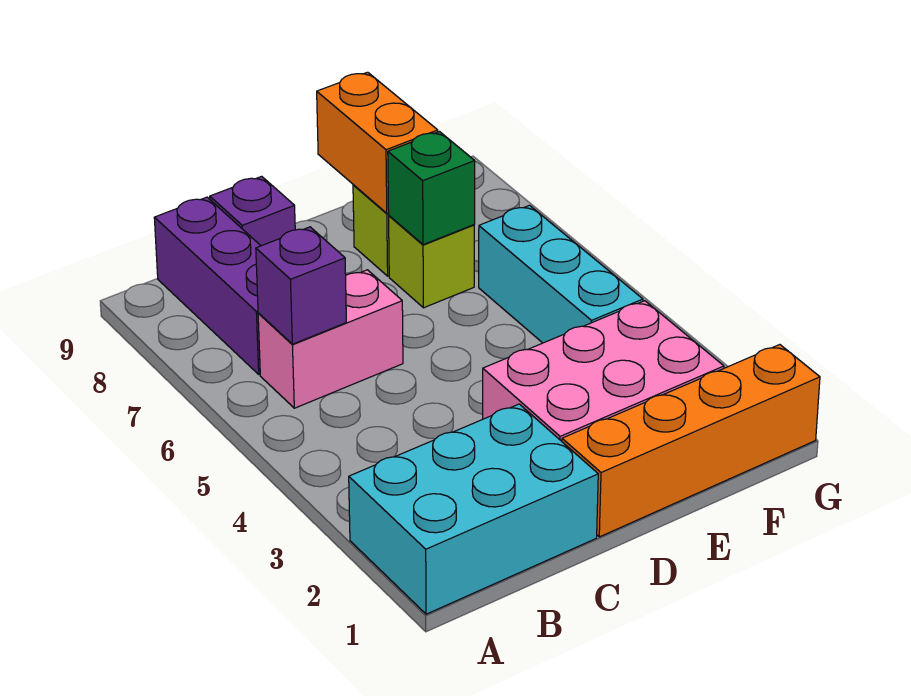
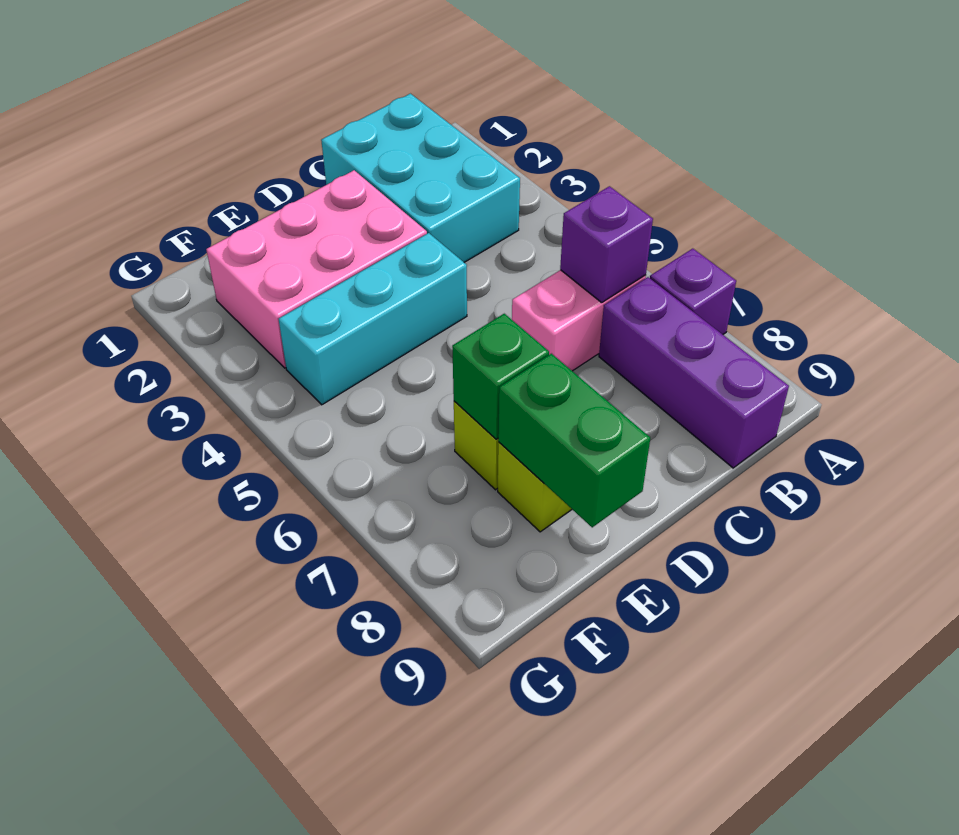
cyan 2x3 brick [349,404,598,614] -> cyan 2x3 brick turned to [321,94,520,262]
purple 1x1 brick [210,176,295,246] -> purple 1x1 brick moved to [650,249,736,334]
orange 1x4 brick [562,345,820,537] -> none
orange 1x2 brick [317,72,438,213] -> green 1x2 brick [498,354,650,527]
cyan 1x3 brick [479,205,643,343] -> cyan 1x3 brick turned to [279,233,467,405]

